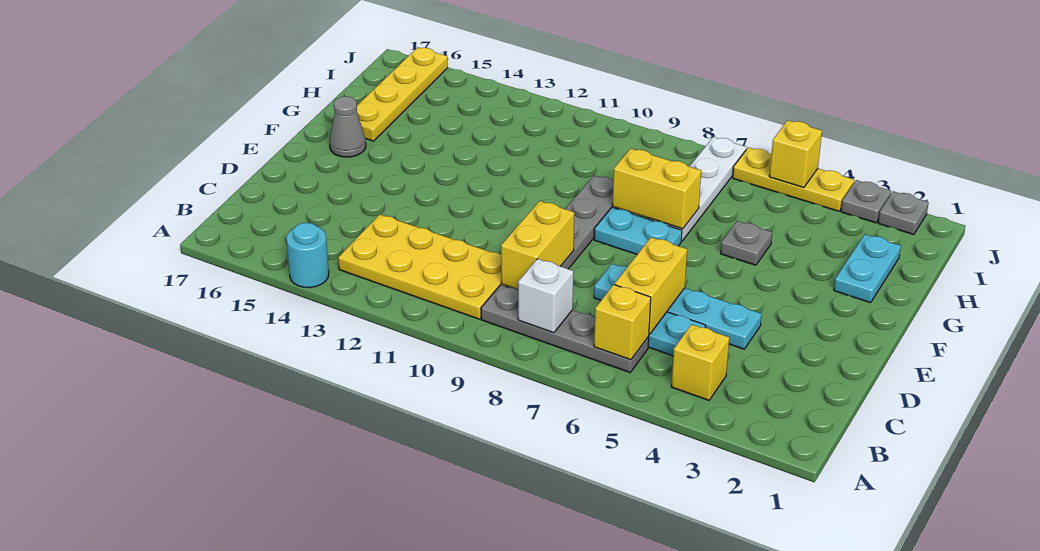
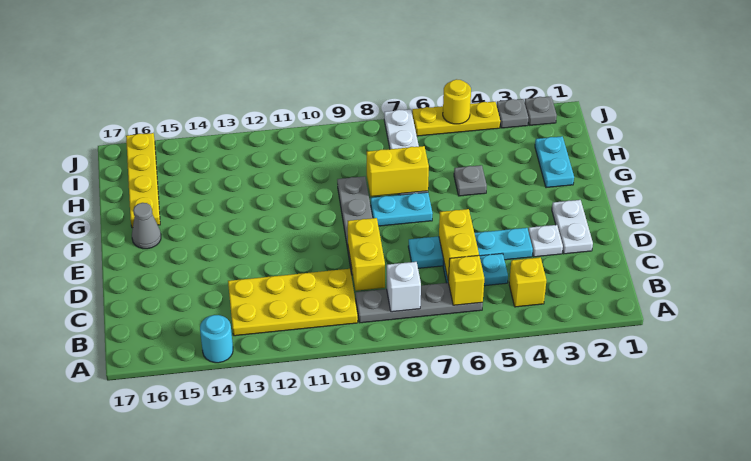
none -> white 1x2 plate [552,200,593,254]
none -> white 1x1 plate [528,225,563,257]
yellow 1x1 brick [769,120,822,188] -> yellow 1x1 round brick [443,79,471,124]

